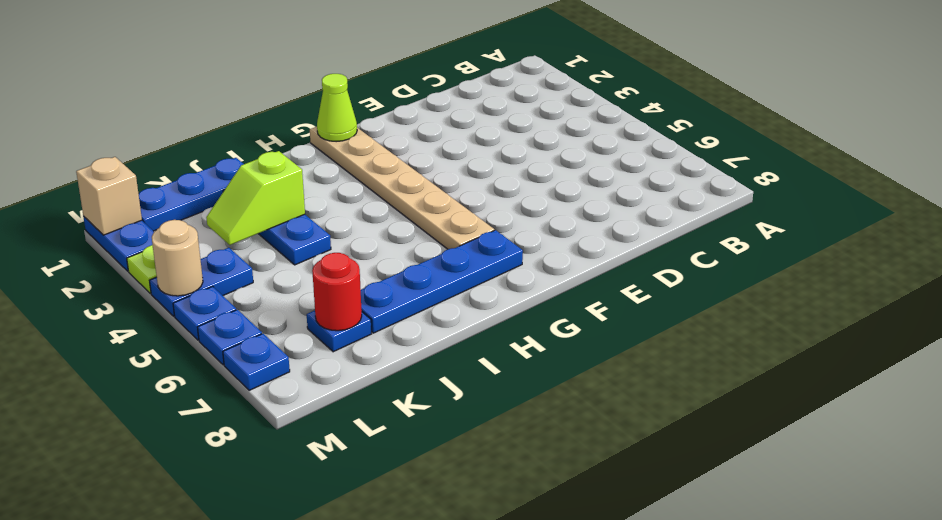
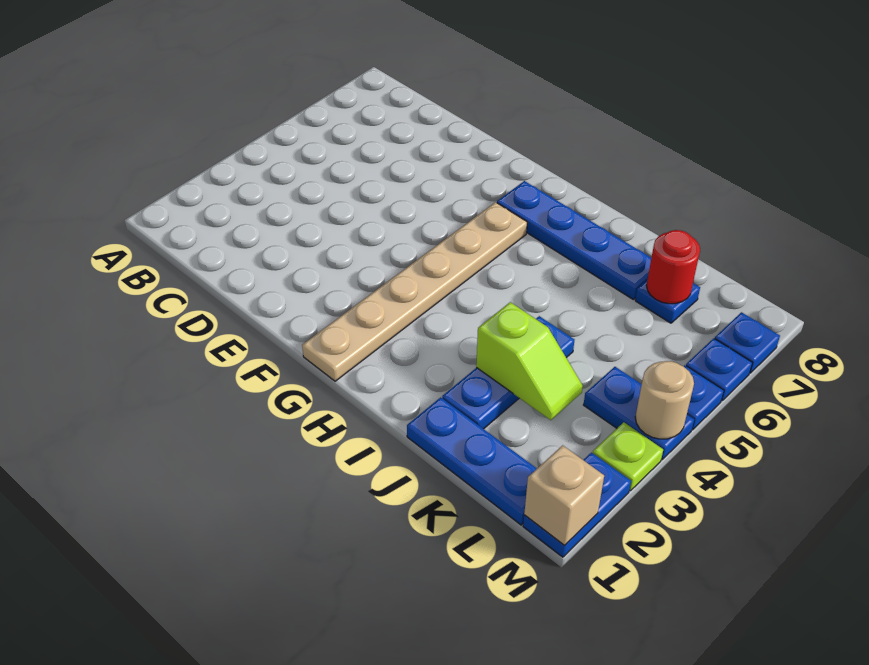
lime 1x1 cone [317,74,357,142] -> none

